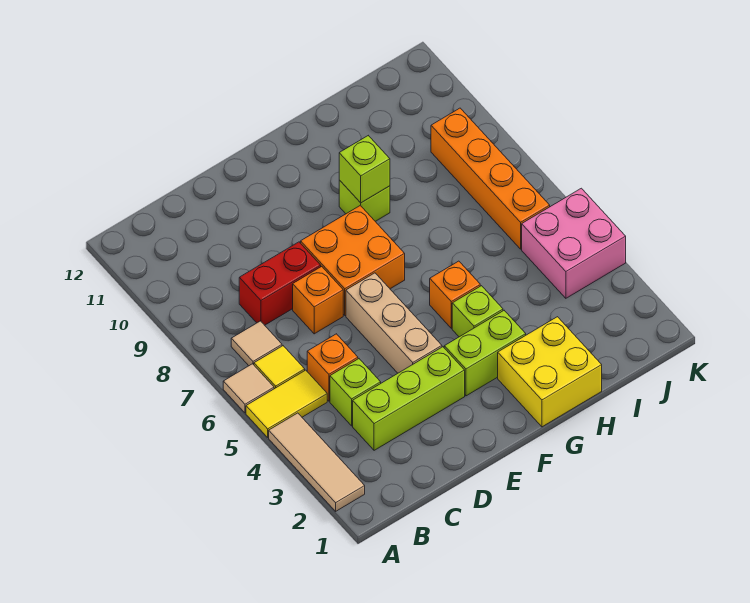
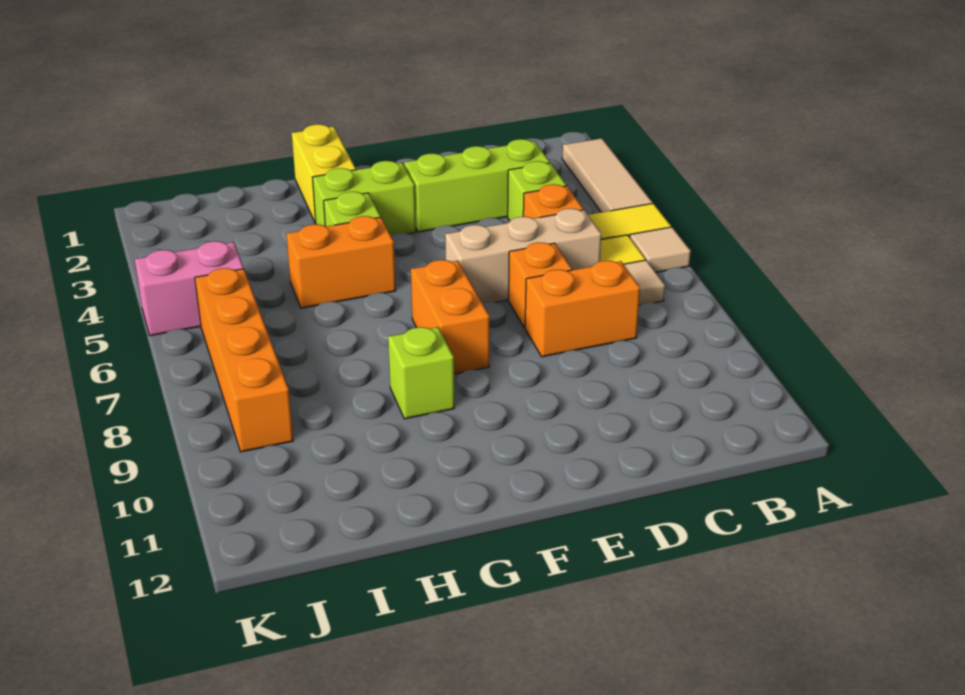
red 1x2 brick [239,242,321,325] -> orange 1x2 brick [525,261,640,357]
tan 1x3 brick [346,273,442,373] -> tan 1x3 brick turned to [445,209,601,303]
orange 2x2 brick [301,205,405,315] -> orange 1x2 brick [411,260,490,374]
yellow 2x2 brick [498,317,602,427] -> yellow 1x2 brick [292,124,356,223]
orange 1x1 brick [430,261,480,328] -> orange 1x2 brick [286,216,396,308]
lime 1x1 brick [339,136,390,203] -> none
pink 2x2 brick [522,188,626,298] -> pink 1x2 brick [135,241,244,336]

